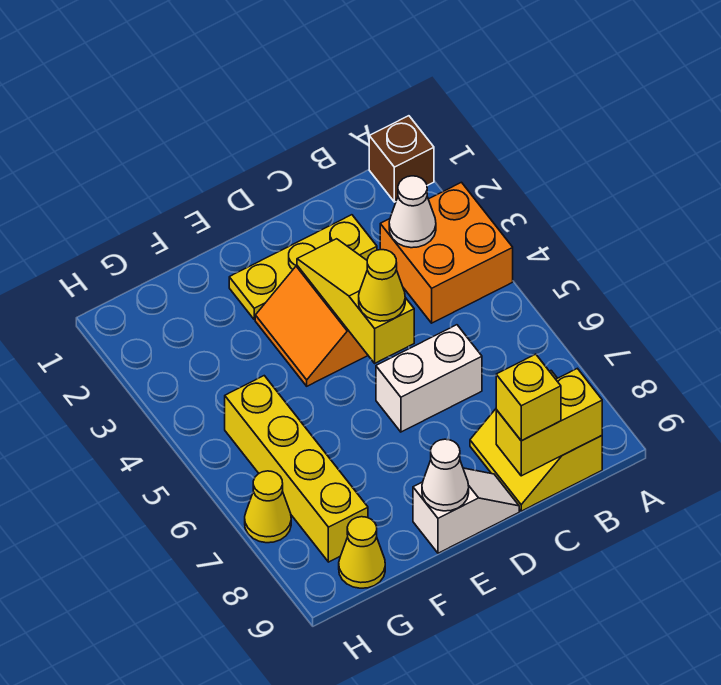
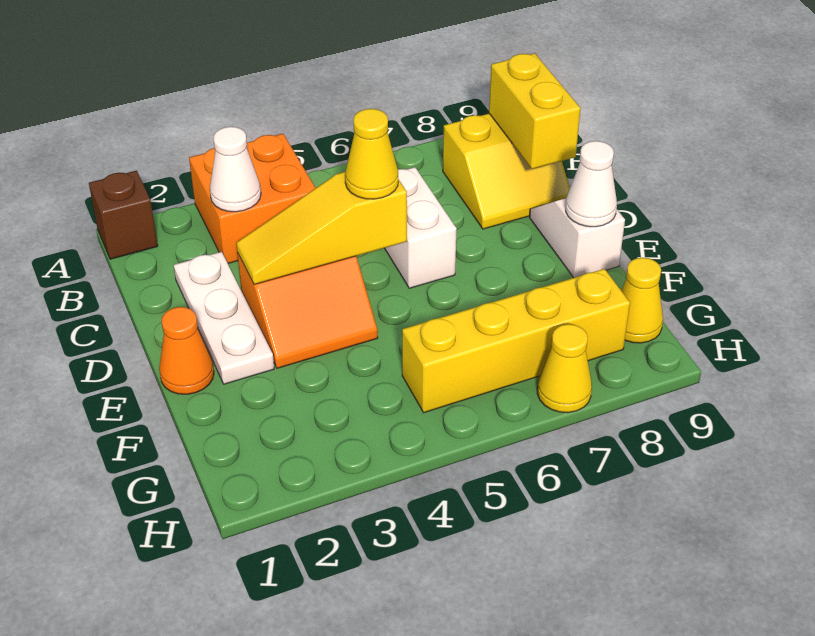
yellow 1x3 plate [229,215,377,320] -> white 1x3 plate [174,252,274,384]
yellow 1x1 brick [496,354,561,441] -> none
none -> orange 1x1 cone [159,307,214,394]

